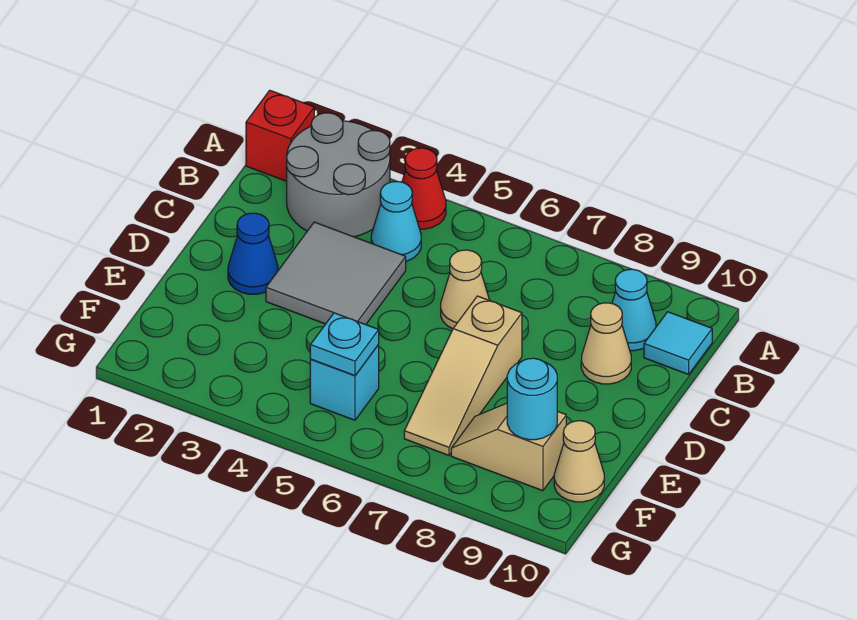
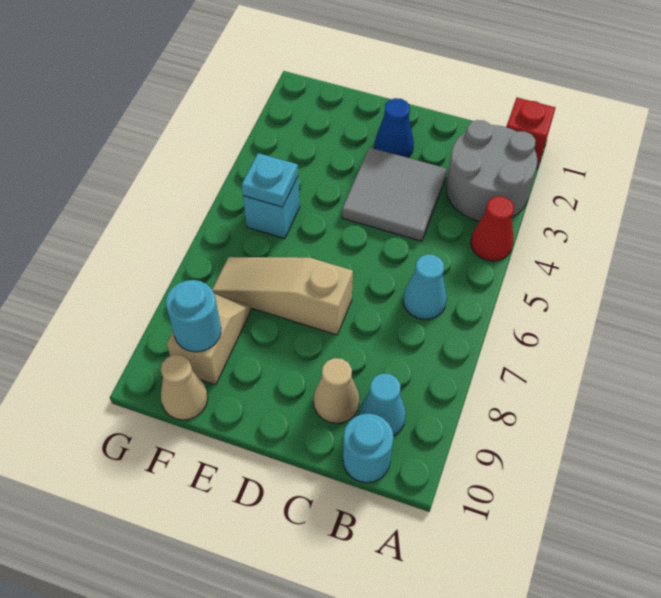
cyan 1x1 cone [371,182,421,261] -> cyan 1x1 cone moved to [403,254,447,319]
cyan 1x1 tile [644,312,712,374] -> cyan 1x1 round brick [343,414,394,483]
tan 1x1 cone [441,250,489,329] -> none

